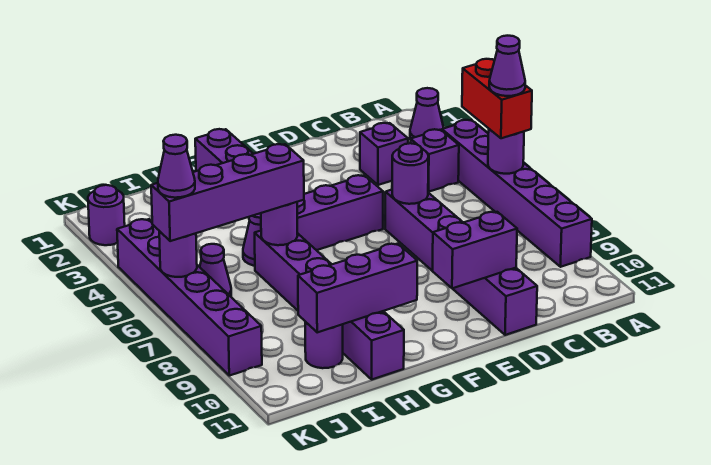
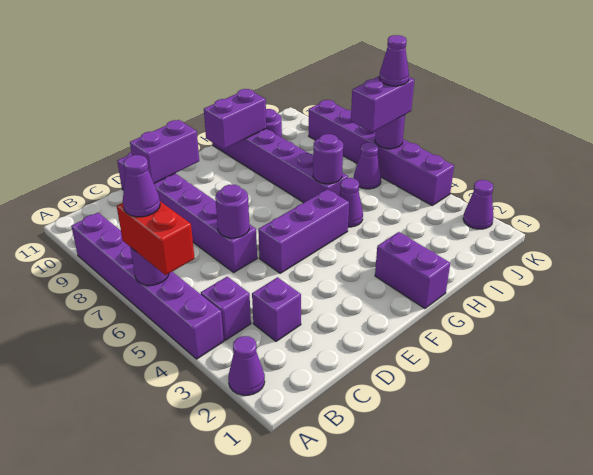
purple 1x3 brick [298,244,417,332] -> purple 1x2 brick [204,89,266,149]
purple 1x4 brick [151,144,304,241] -> purple 1x2 brick [351,76,414,132]
purple 1x1 round brick [88,185,125,245] -> purple 1x1 cone [463,180,493,229]

